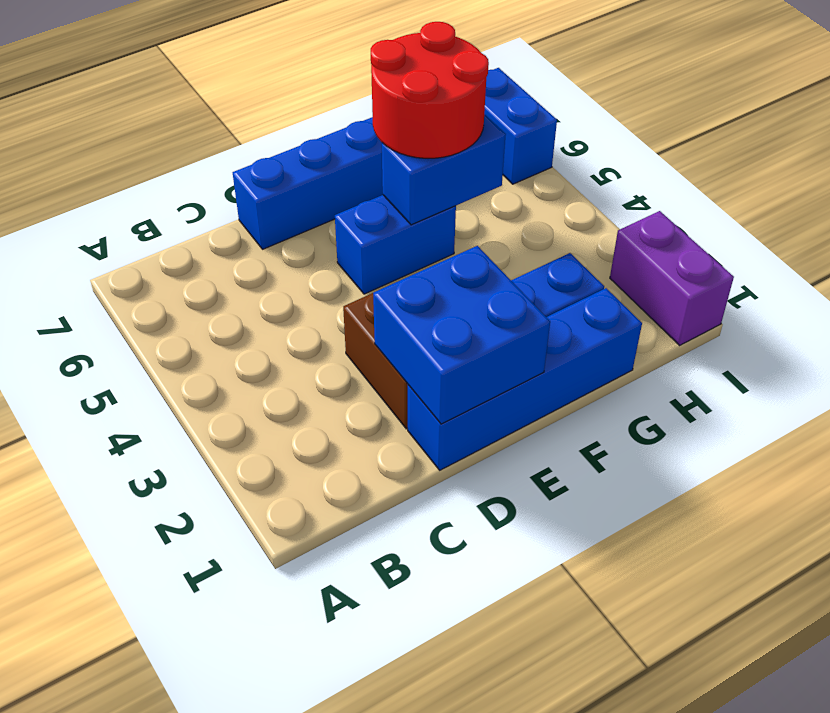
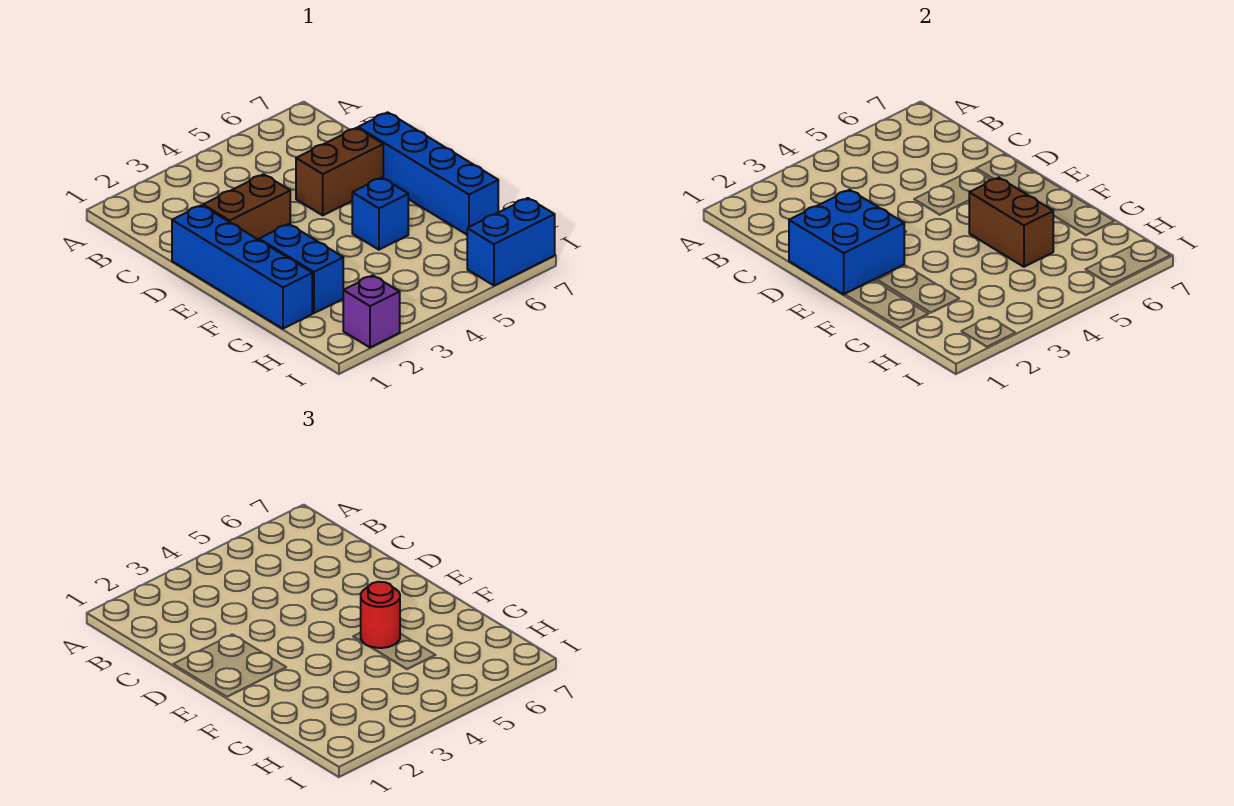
none -> brown 1x2 brick [296,128,383,215]
blue 1x2 brick [335,195,456,294] -> blue 1x1 brick [352,178,408,250]
blue 1x2 brick [382,114,506,225] -> brown 1x2 brick [969,178,1053,267]
red 2x2 round brick [371,22,489,158] -> red 1x1 round brick [361,582,400,648]
purple 1x2 brick [610,211,734,345] -> purple 1x1 brick [343,275,400,347]

